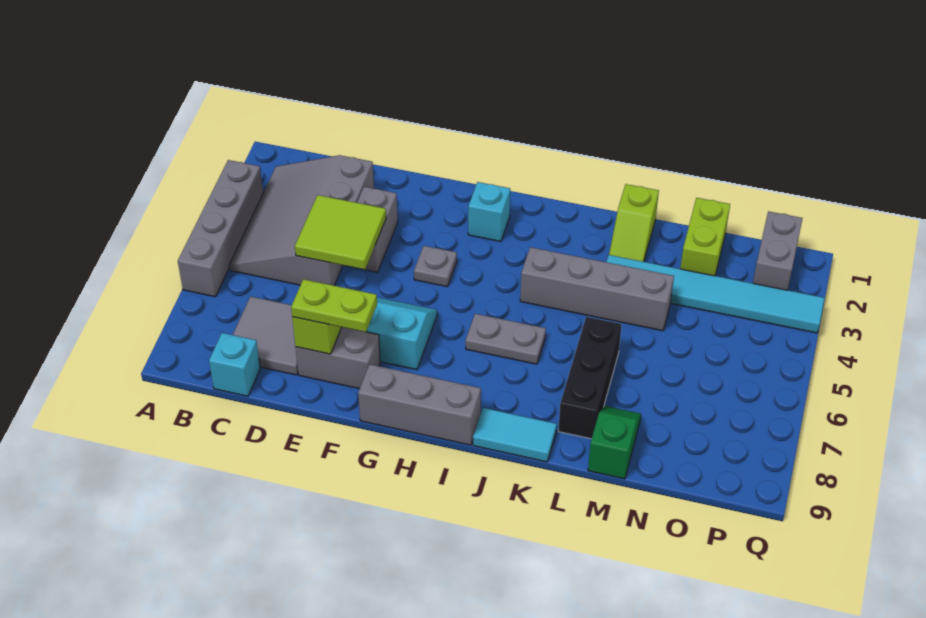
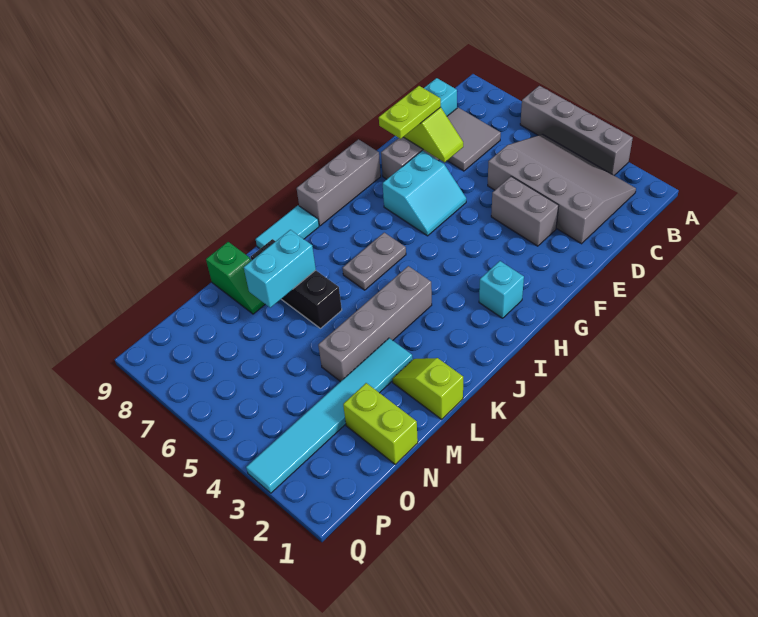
lime 2x2 tile [295,195,386,270] -> none
grey 1x1 plate [414,246,457,287] -> none
none -> cyan 1x2 brick [244,230,316,308]
grey 1x2 brick [753,211,803,290] -> none

